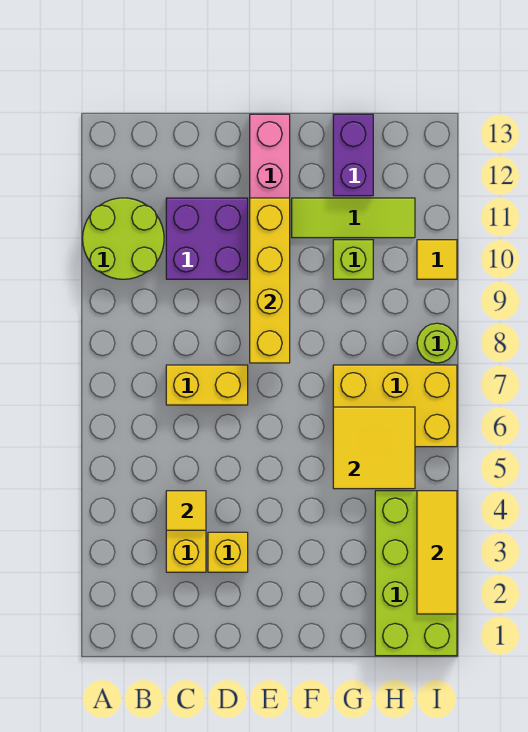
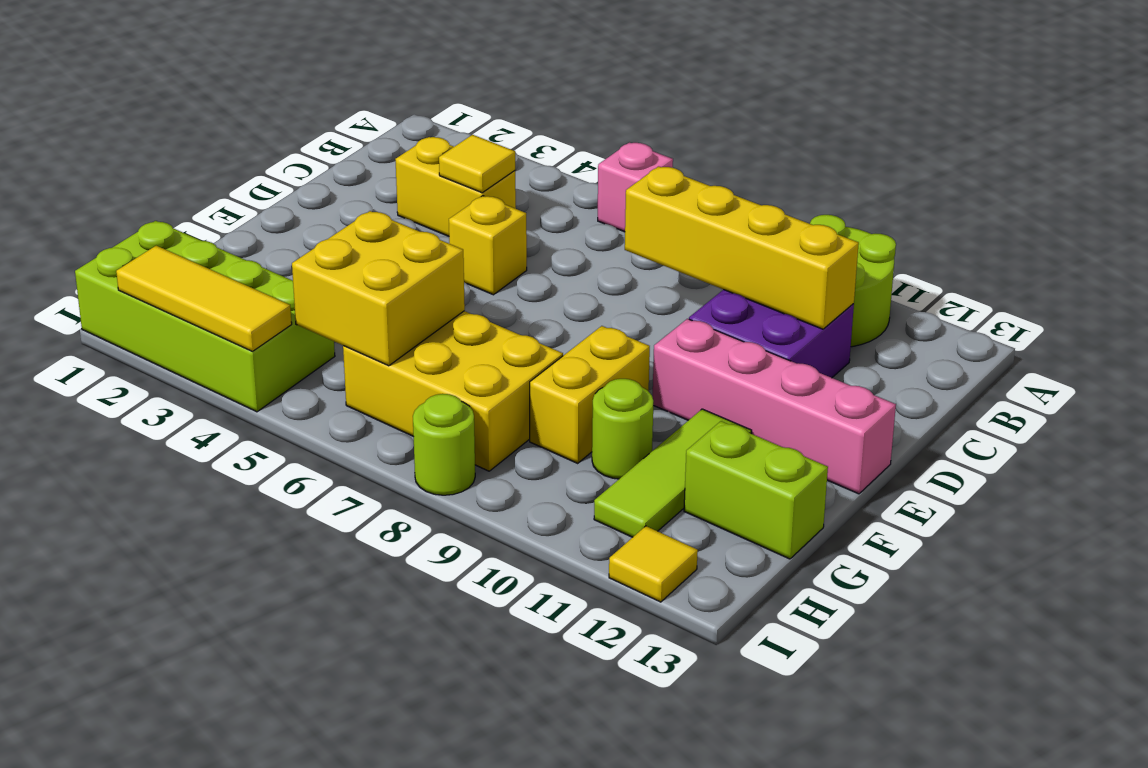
none -> pink 1x1 brick [598,142,673,232]
yellow 1x2 brick [166,365,248,405] -> yellow 1x2 brick moved to [530,326,650,463]
yellow 1x1 brick [208,532,248,572] -> yellow 1x1 brick moved to [449,196,527,295]
yellow 1x4 brick [250,198,290,363] -> yellow 1x4 brick moved to [625,166,859,329]
yellow 2x2 tile [333,407,415,489] -> yellow 2x2 brick [292,211,465,366]
yellow 2x3 brick [333,365,457,447] -> yellow 2x3 brick turned to [343,311,563,471]
lime 1x1 brick [333,240,373,279] -> lime 1x1 round brick [592,379,653,479]
purple 1x2 brick [333,114,373,196] -> lime 1x2 brick [684,421,828,559]
yellow 1x1 tile [417,240,457,279] -> yellow 1x1 tile moved to [609,526,698,602]

